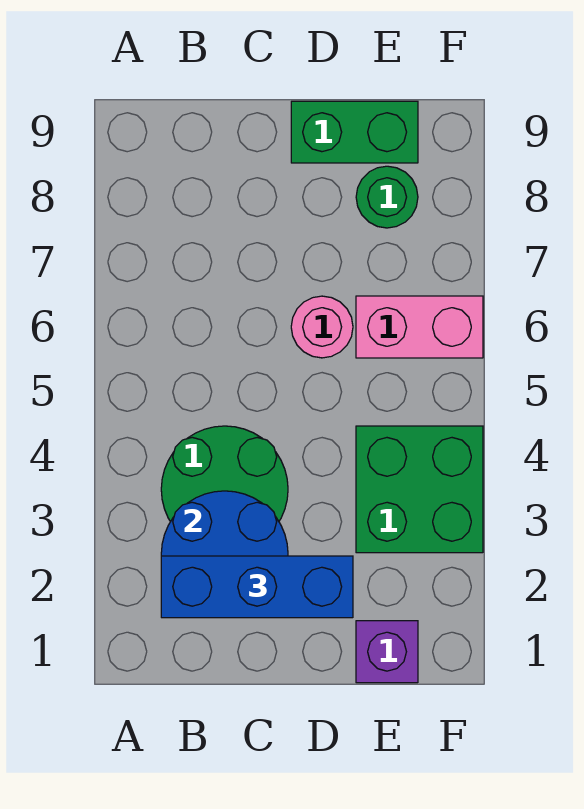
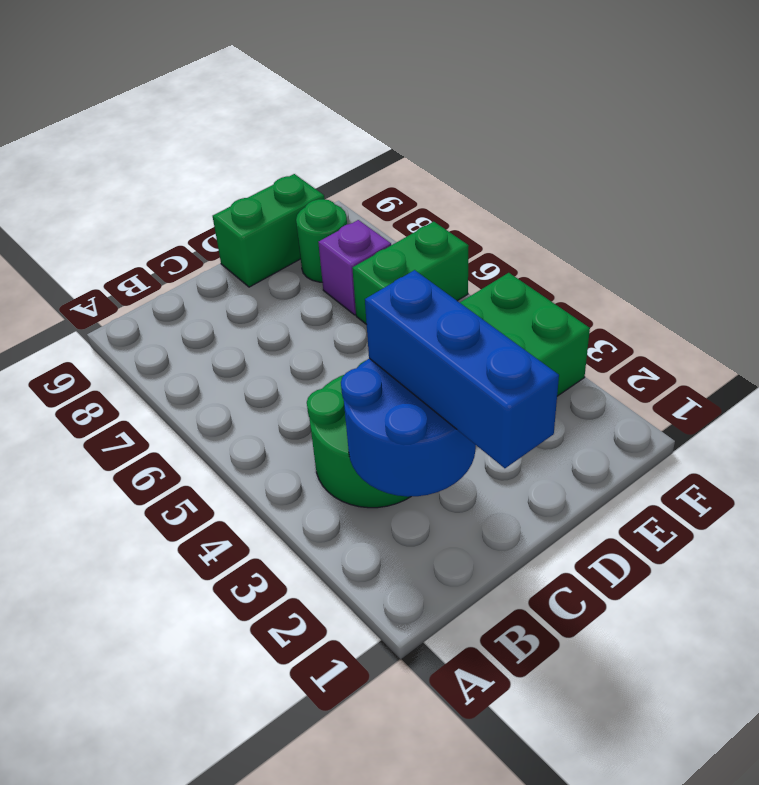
blue 1x3 brick [161,556,353,618] -> blue 1x3 brick turned to [365,270,559,468]
pink 1x1 round brick [291,296,353,358] -> none
purple 1x1 brick [356,621,418,683] -> purple 1x1 brick moved to [318,220,391,315]
pink 1x2 brick [356,296,483,358] -> green 1x2 brick [352,222,469,325]

